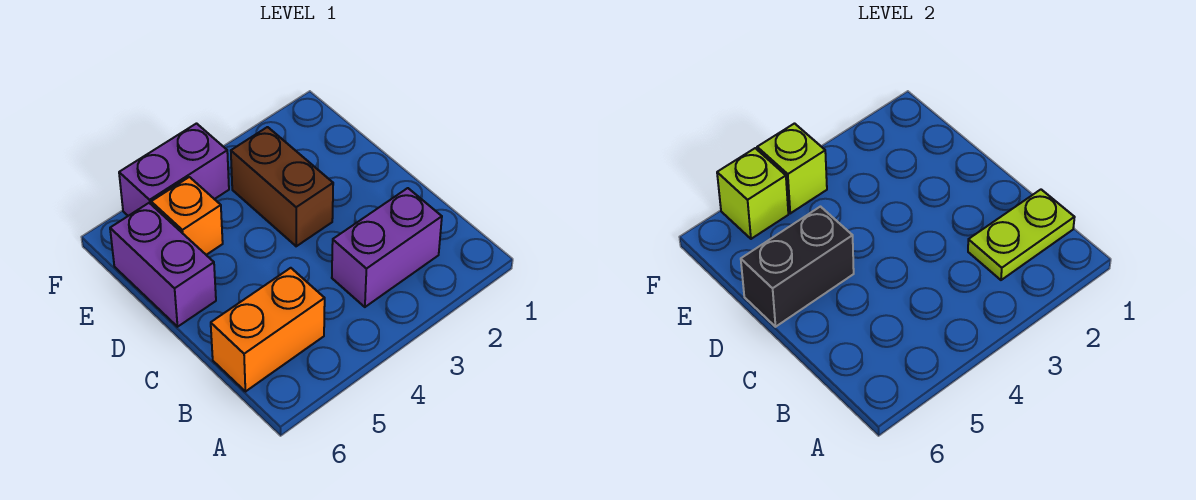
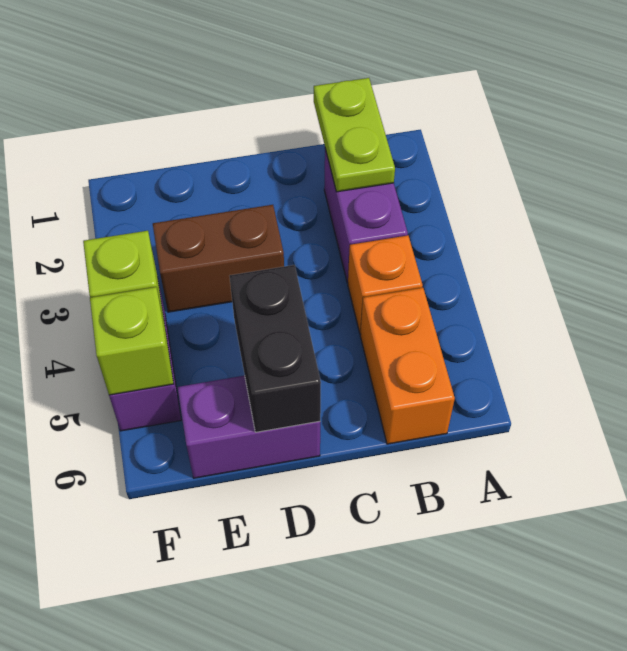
orange 1x1 brick [151,177,223,255] -> orange 1x1 brick moved to [348,235,423,334]

